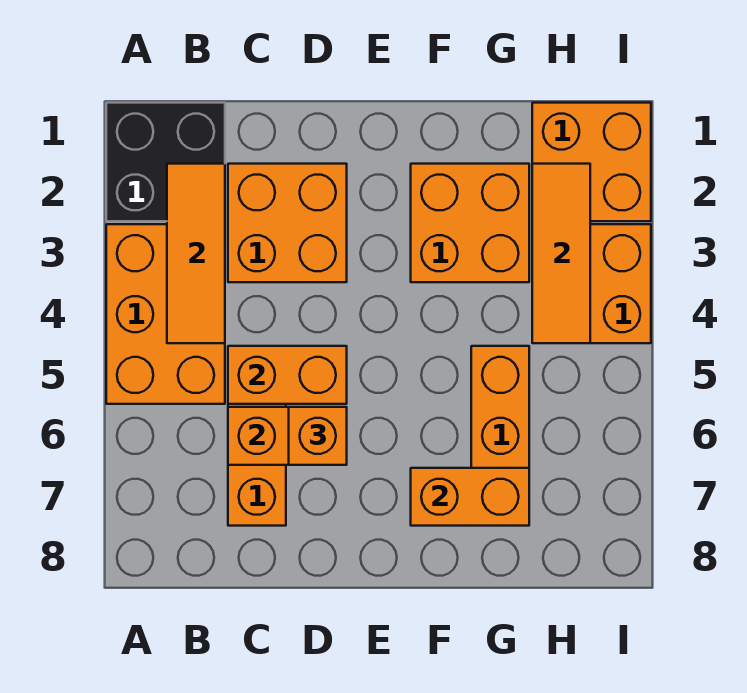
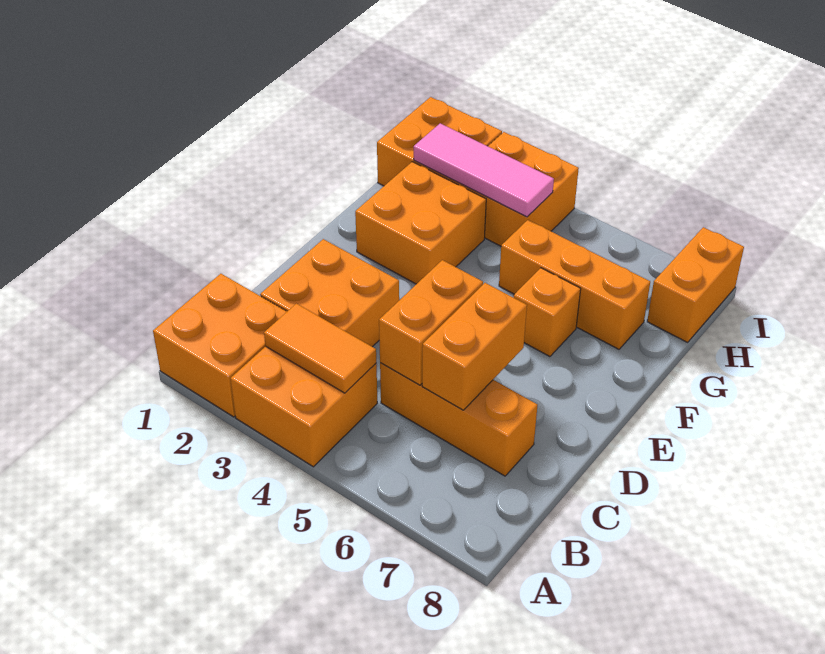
black 2x2 brick [106,103,225,221] -> orange 2x2 brick [153,274,287,417]
orange 2x3 brick [106,224,225,404] -> orange 2x2 brick [230,346,377,467]
orange 1x3 tile [167,164,225,343] -> orange 1x2 tile [264,304,376,393]
orange 1x1 brick [289,407,347,465] -> orange 1x1 brick moved to [514,268,581,357]
orange 1x2 brick [411,468,529,526] -> orange 1x2 brick moved to [647,227,744,342]
orange 1x3 tile [532,164,590,343] -> pink 1x3 tile [414,123,554,217]

